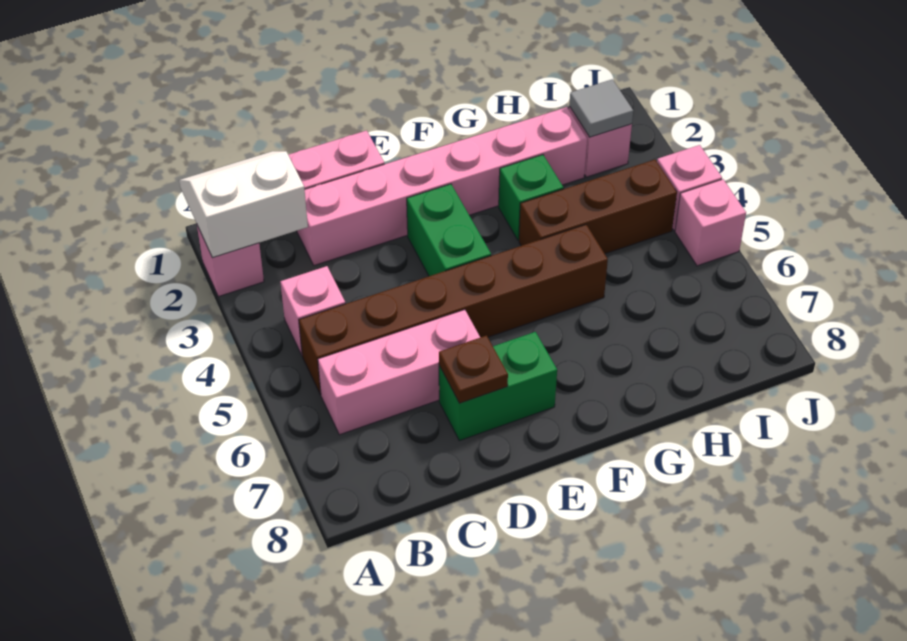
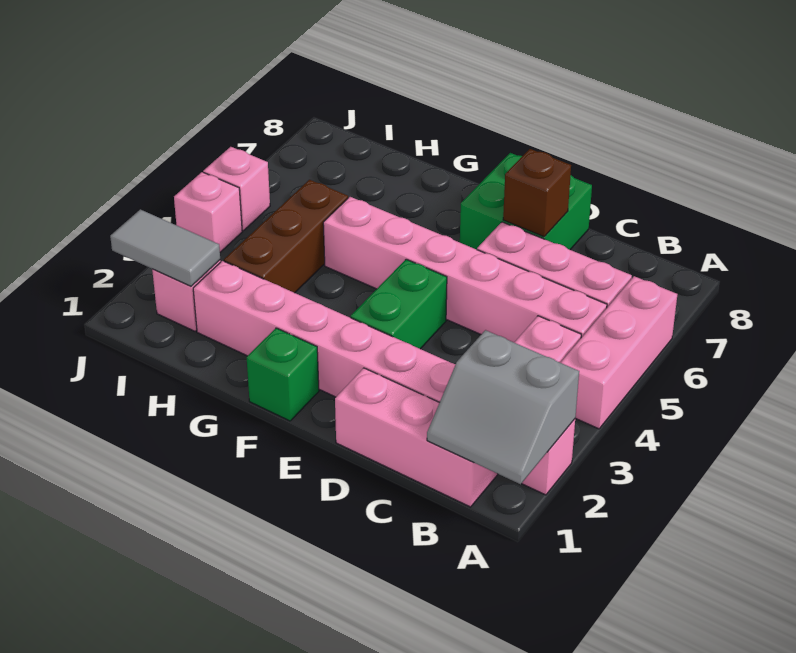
white 2x2 slope [179,151,308,258] -> grey 2x2 slope [427,330,579,484]
none -> pink 1x3 brick [560,276,677,429]
brown 1x6 brick [299,225,608,394] -> pink 1x6 brick [323,197,607,342]
green 1x2 brick [439,332,557,441] -> green 2x2 brick [460,153,592,250]
brown 1x1 plate [439,336,508,403] -> brown 1x1 brick [503,149,571,237]
green 1x1 brick [499,155,563,240] -> green 1x1 brick moved to [247,328,319,421]
brown 1x3 brick [519,160,677,254] -> brown 1x3 brick turned to [224,180,348,293]
grey 1x1 tile [569,79,633,137] -> grey 1x2 tile [110,209,220,286]

